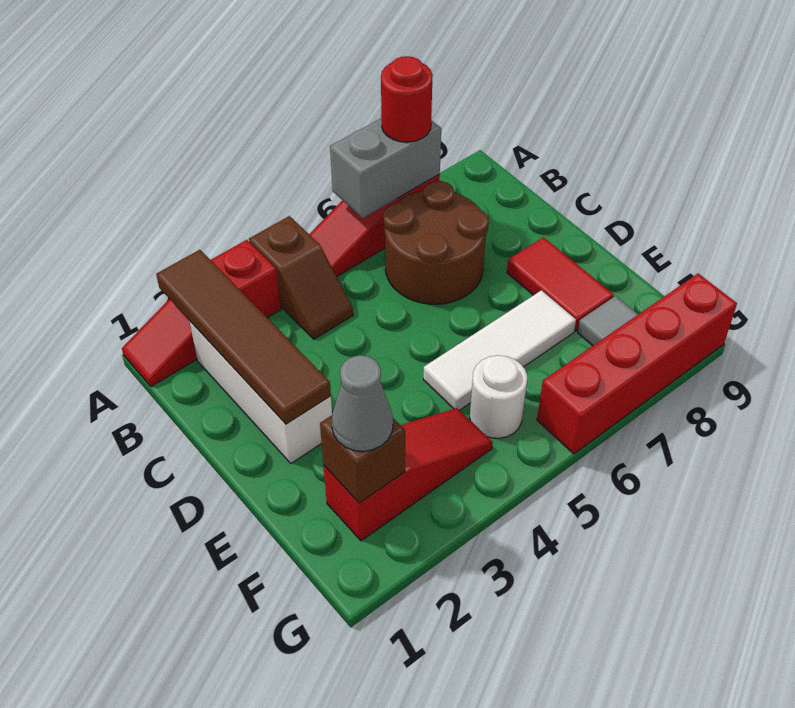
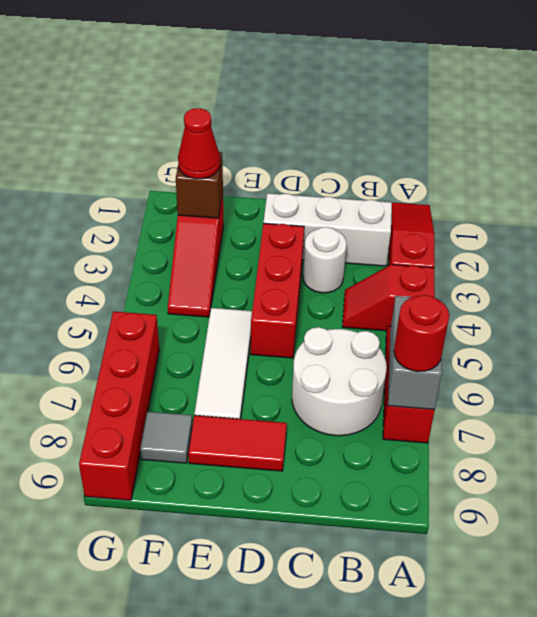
brown 1x4 tile [156,250,331,424] -> none
brown 1x2 slope [249,216,353,339] -> red 1x2 slope [342,265,435,331]
brown 2x2 round brick [383,181,489,304] -> white 2x2 round brick [292,327,387,436]
none -> red 1x3 brick [251,223,304,358]
grey 1x1 cone [332,355,393,451] -> red 1x1 cone [178,108,220,179]
white 1x1 round brick [470,355,527,438] -> white 1x1 round brick moved to [303,227,347,293]

